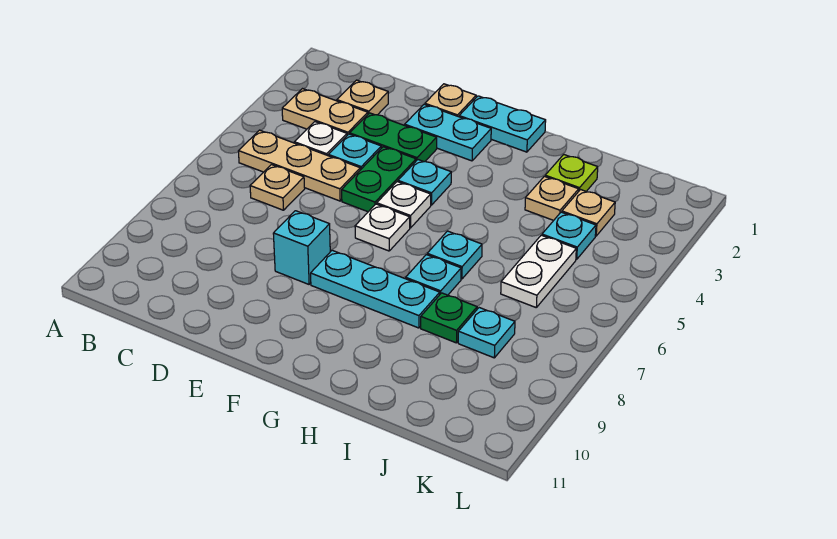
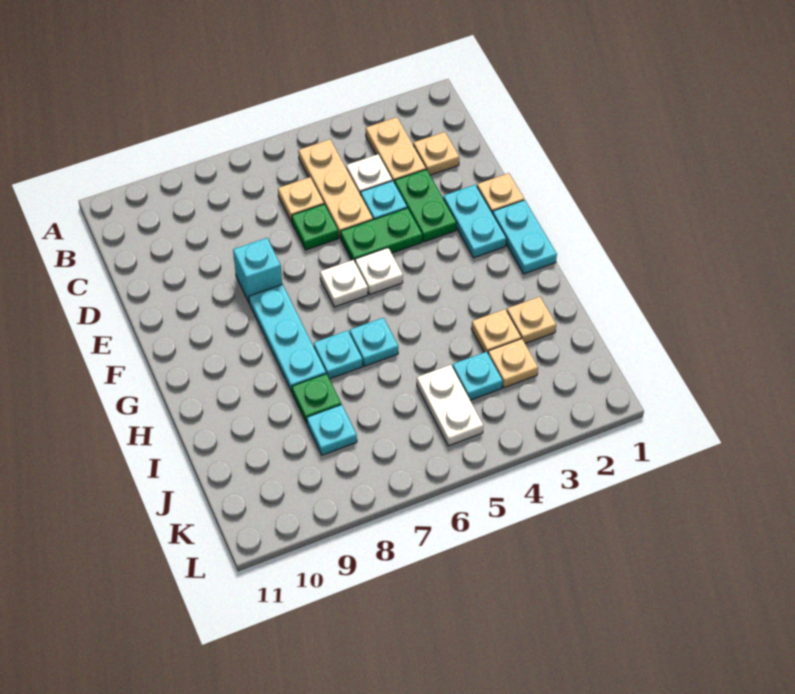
none -> green 1x1 plate [292,204,338,250]
cyan 1x1 plate [398,160,451,205] -> none
lime 1x1 plate [545,155,598,191] -> tan 1x1 plate [507,297,556,343]
white 1x2 plate [501,235,576,307] -> white 1x2 plate turned to [417,365,483,446]

